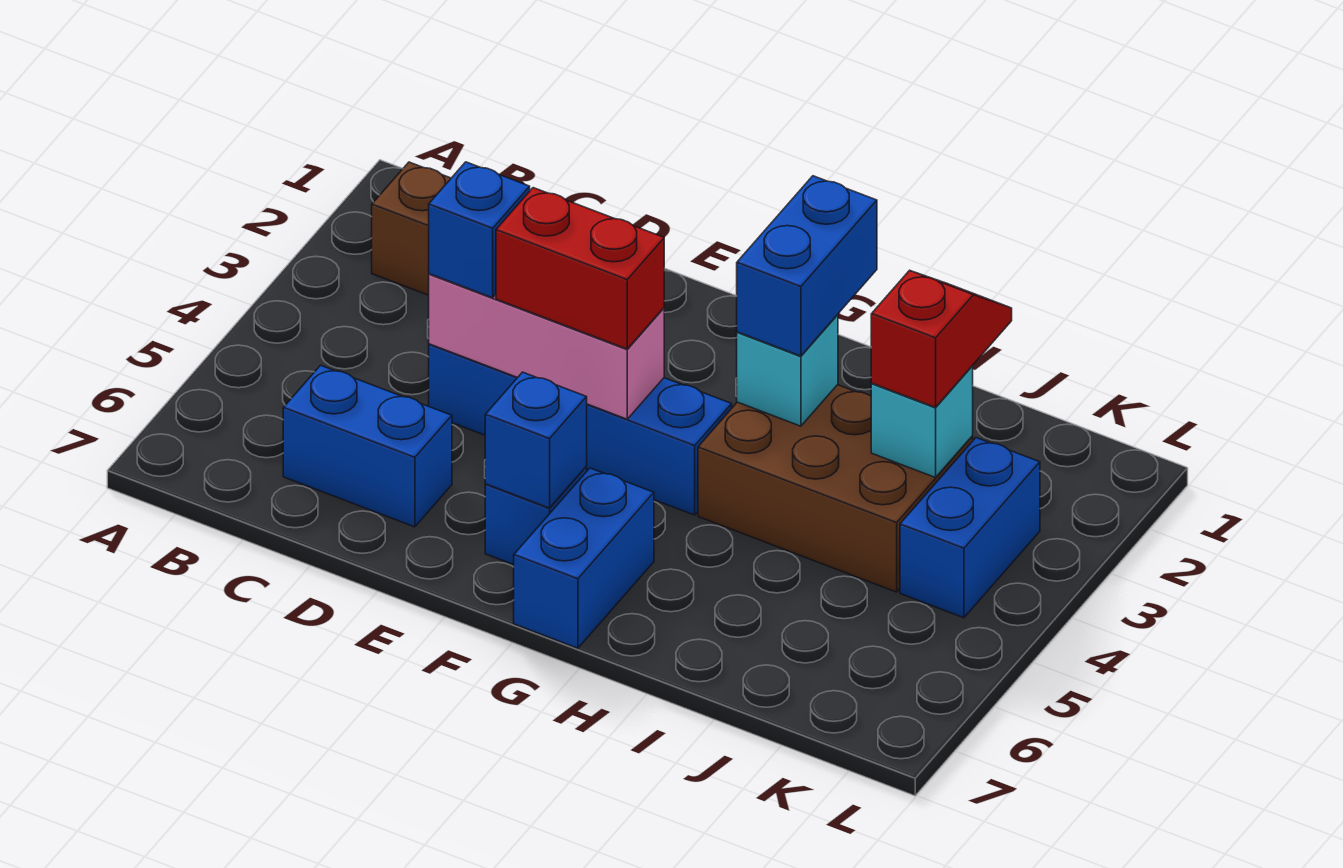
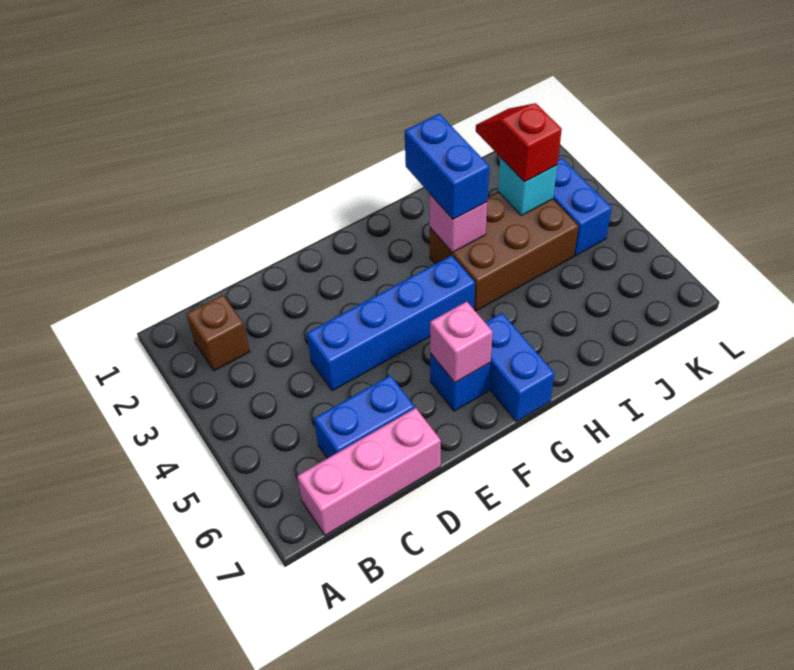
pink 1x3 brick [429,274,664,419] -> pink 1x3 brick moved to [297,408,441,535]
blue 1x1 brick [429,162,530,298] -> none
red 1x2 brick [496,188,664,349] -> none
blue 1x1 brick [485,372,587,508] -> pink 1x1 brick [430,301,493,383]
cyan 1x1 brick [737,315,838,426] -> pink 1x1 brick [429,194,487,252]

